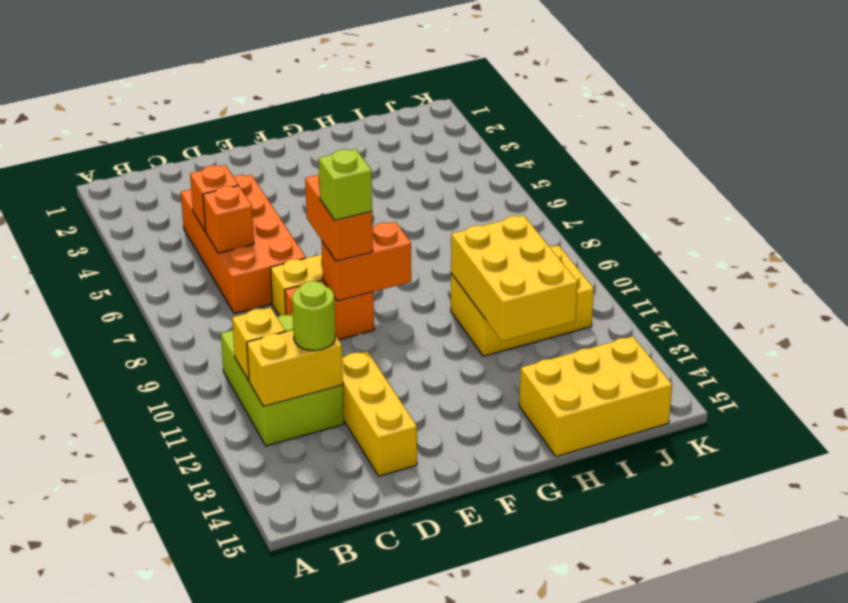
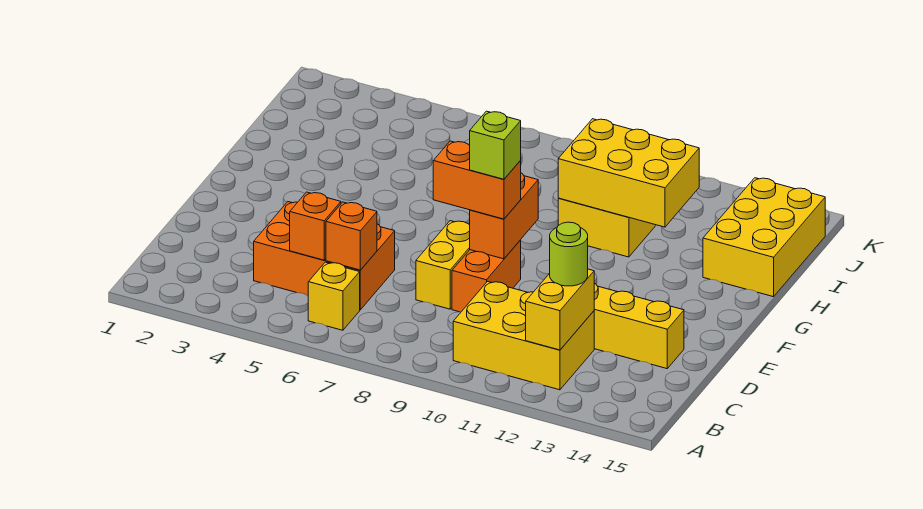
lime 2x3 brick [221,315,344,446] -> yellow 2x3 brick [453,281,594,390]
yellow 1x1 brick [232,307,285,381] -> yellow 1x1 brick moved to [308,262,360,330]
orange 2x4 brick [181,175,306,314] -> orange 2x3 brick [254,202,395,310]

